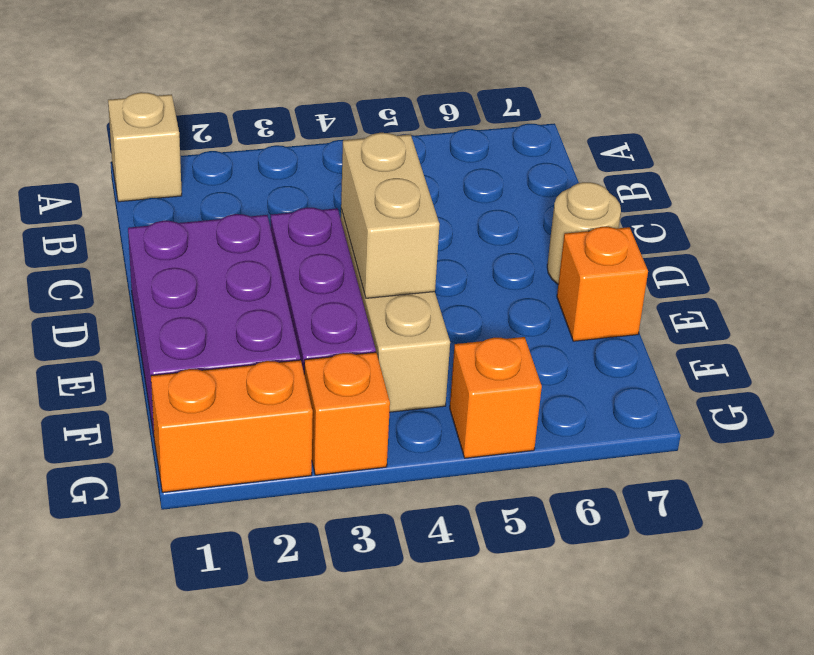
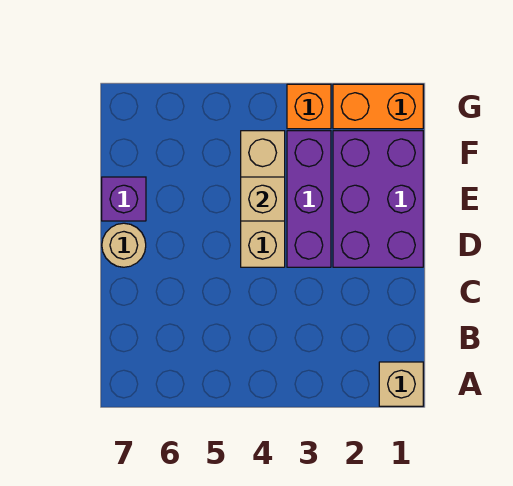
tan 1x2 brick [341,133,440,298] -> tan 1x1 brick [241,177,285,221]
orange 1x1 brick [557,227,648,341] -> purple 1x1 brick [102,177,146,221]
orange 1x1 brick [450,337,542,458] -> none

